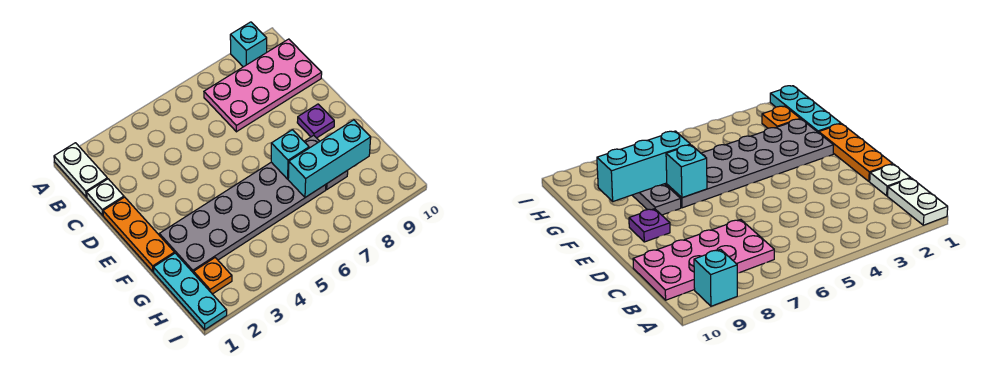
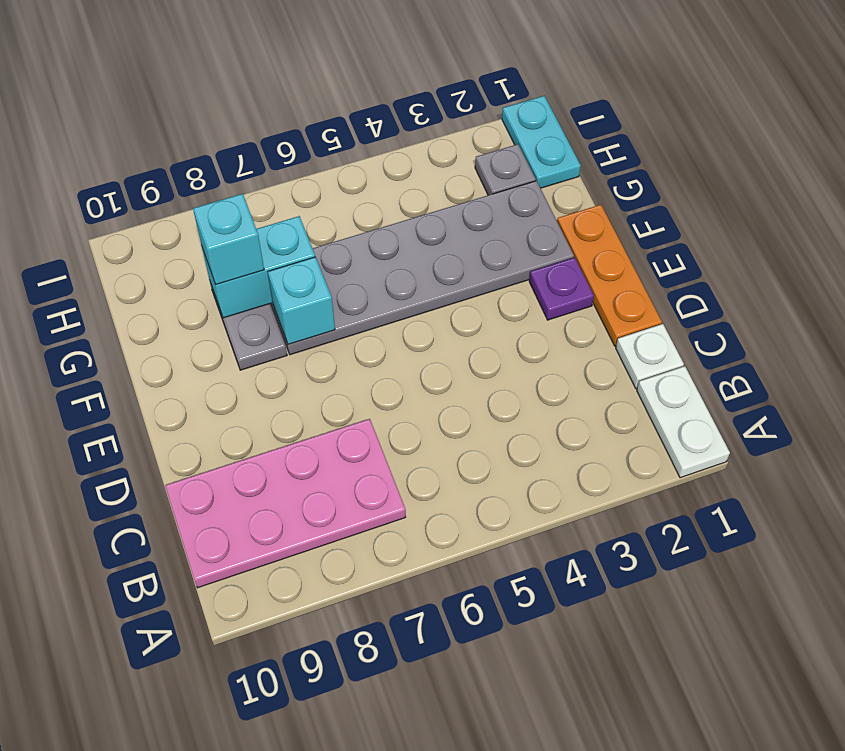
cyan 1x1 brick [230,22,267,67] -> cyan 1x1 brick moved to [193,194,264,285]
purple 1x1 plate [297,104,334,138] -> purple 1x1 plate moved to [529,258,594,320]
cyan 1x3 plate [153,253,227,330] -> cyan 1x2 plate [502,96,581,188]
cyan 1x3 brick [288,120,371,197] -> cyan 1x2 brick [202,216,315,318]
orange 1x1 plate [194,258,232,294] -> grey 1x1 plate [475,144,536,195]

